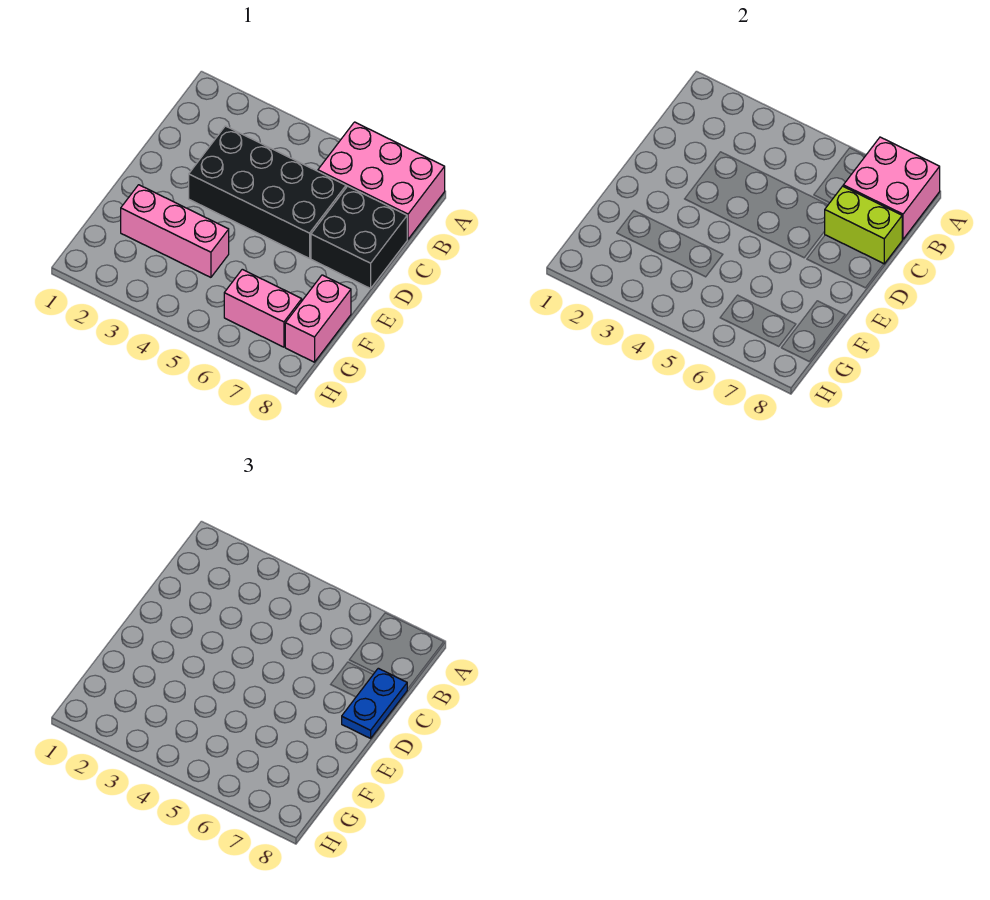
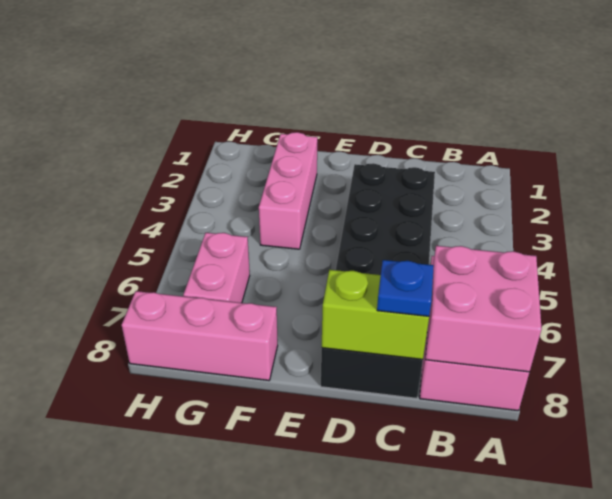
lime 1x2 brick [824,186,902,264] -> lime 1x2 brick turned to [322,270,429,359]
blue 1x2 plate [342,668,407,738] -> blue 1x1 plate [377,260,434,316]
pink 1x2 brick [285,275,351,362] -> pink 1x3 brick [122,291,278,380]

